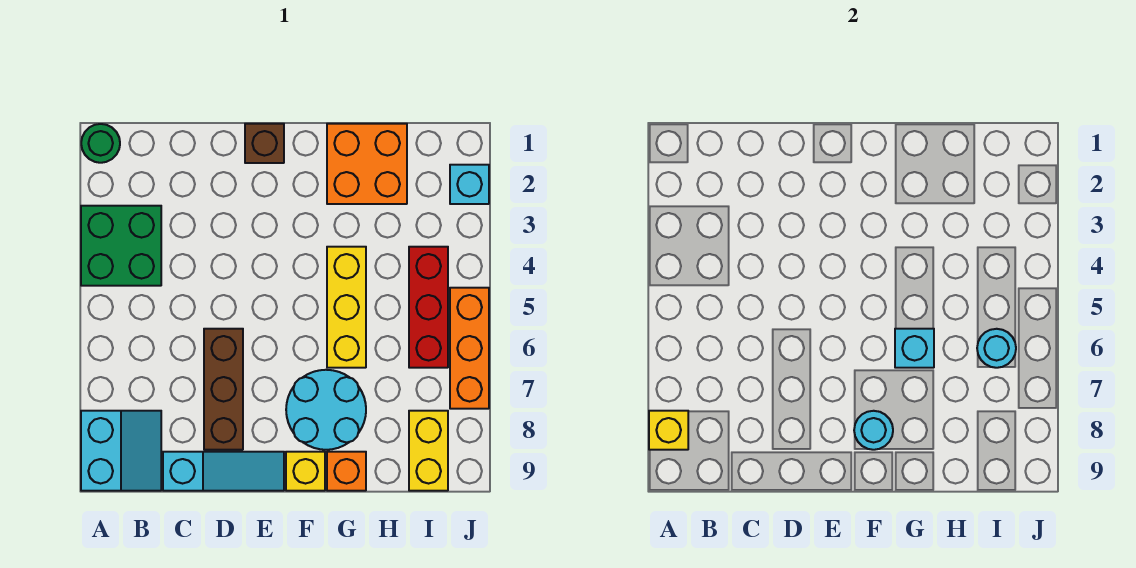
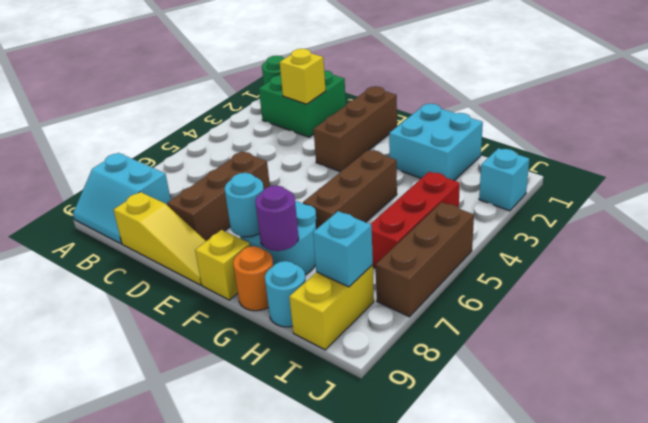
green 2x2 brick [81,206,161,286] -> green 2x2 brick moved to [259,70,346,137]
cyan 2x2 slope [81,411,161,491] -> cyan 2x2 slope turned to [73,153,171,244]
yellow 1x1 brick [649,411,688,450] -> yellow 1x1 brick moved to [280,49,326,104]
cyan 1x3 slope [163,452,284,491] -> yellow 1x3 slope [114,192,206,285]
brown 1x1 brick [245,124,284,163] -> brown 1x3 brick [314,86,397,172]
orange 2x2 brick [327,124,407,204] -> cyan 2x2 brick [389,104,483,180]
yellow 1x3 brick [327,247,366,368] -> brown 1x3 brick [303,150,397,229]
cyan 1x1 brick [895,329,934,368] -> cyan 1x1 brick moved to [313,211,373,287]
none -> purple 1x1 round brick [255,185,299,251]
orange 1x1 brick [327,452,366,491] -> orange 1x1 round brick [233,246,273,311]
cyan 1x1 round brick [977,329,1016,368] -> cyan 1x1 round brick moved to [265,261,306,327]
orange 1x3 brick [450,288,489,409] -> brown 1x3 brick [376,202,474,317]

